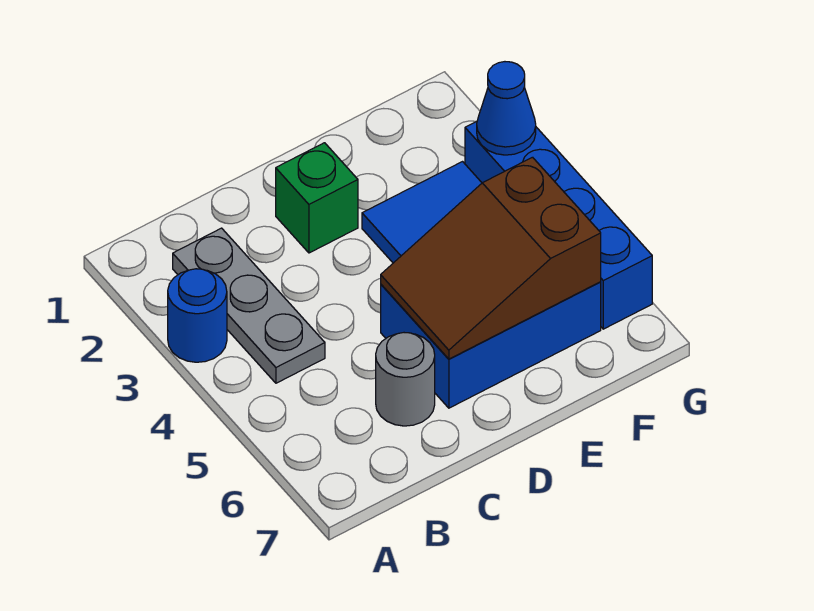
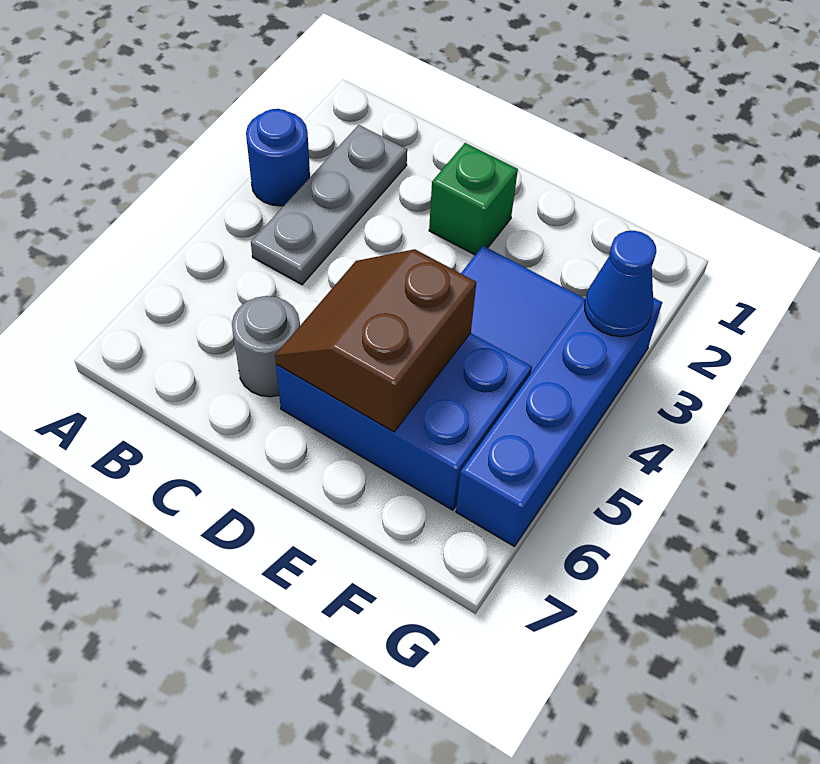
brown 2x3 slope [381,157,601,359] -> brown 2x2 slope [275,249,476,432]

